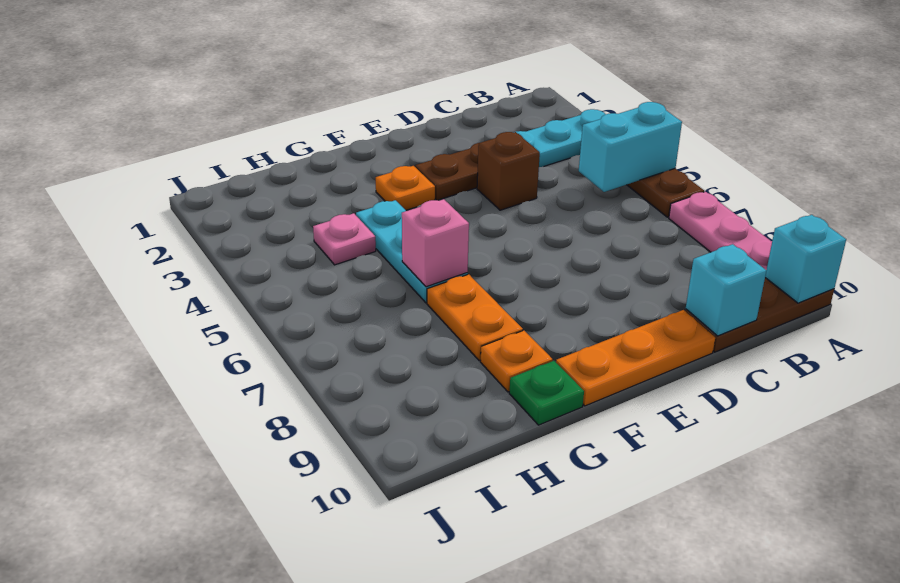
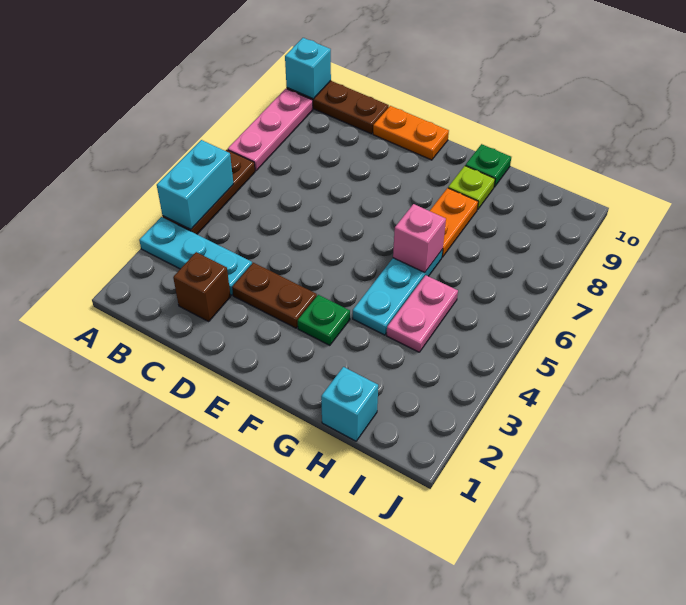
cyan 1x2 brick [579,102,682,192] -> cyan 1x2 brick turned to [157,140,233,229]
cyan 1x1 brick [686,244,766,336] -> cyan 1x1 brick moved to [321,367,378,441]
brown 1x1 brick [477,132,540,210] -> brown 1x1 brick moved to [173,252,231,321]
orange 1x3 plate [556,310,715,406] -> orange 1x2 plate [373,106,449,160]
orange 1x1 plate [376,166,435,210] -> green 1x1 plate [298,295,350,345]
orange 1x1 plate [480,330,553,392] -> lime 1x1 plate [448,166,495,210]
pink 1x1 plate [313,213,376,265] -> pink 1x2 plate [386,275,458,352]

